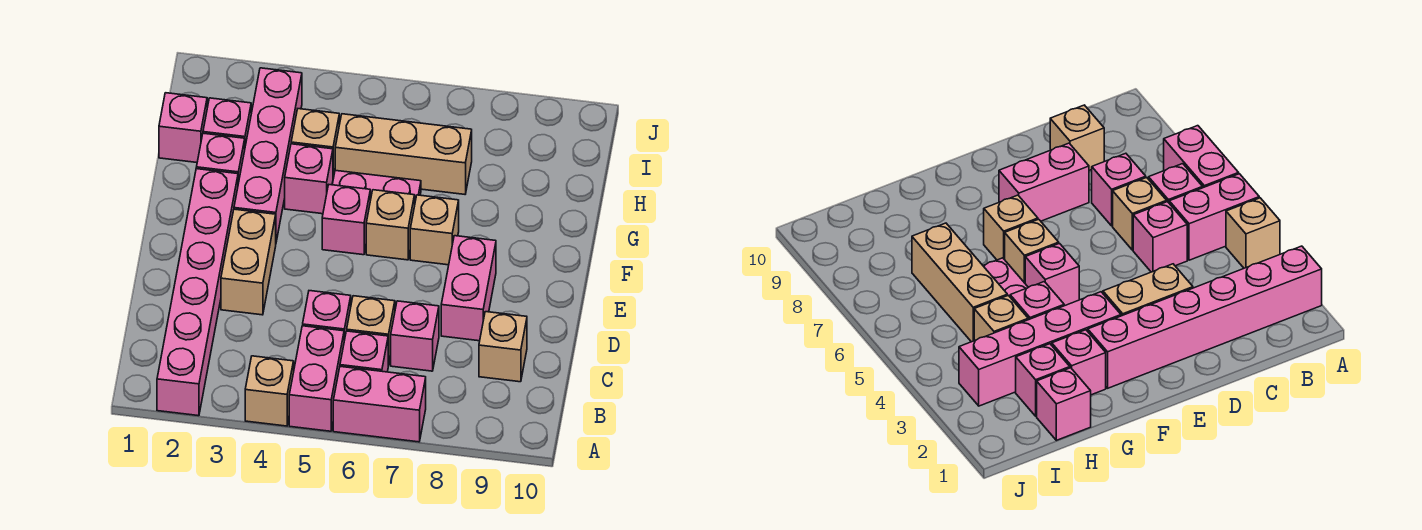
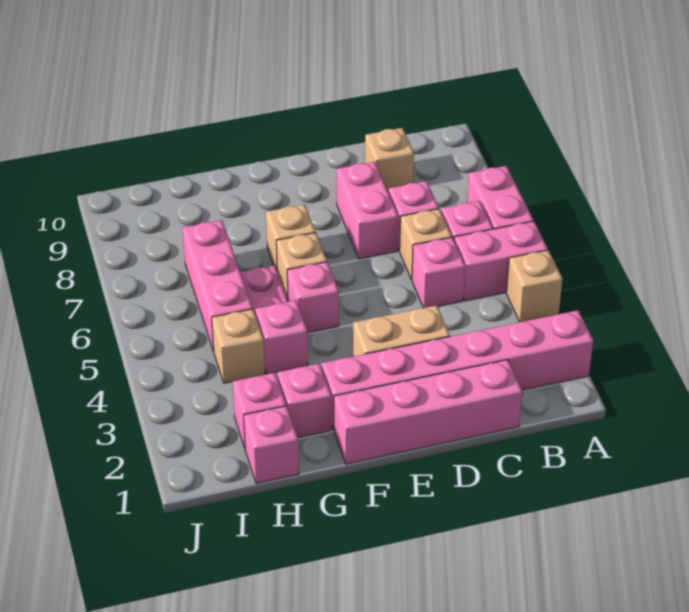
pink 1x2 brick [441,236,496,341] -> pink 1x2 brick turned to [337,162,398,259]
pink 1x4 brick [234,68,302,242] -> pink 1x4 brick moved to [334,360,522,464]
tan 1x3 brick [335,114,472,194] -> pink 1x3 brick [182,220,253,352]

